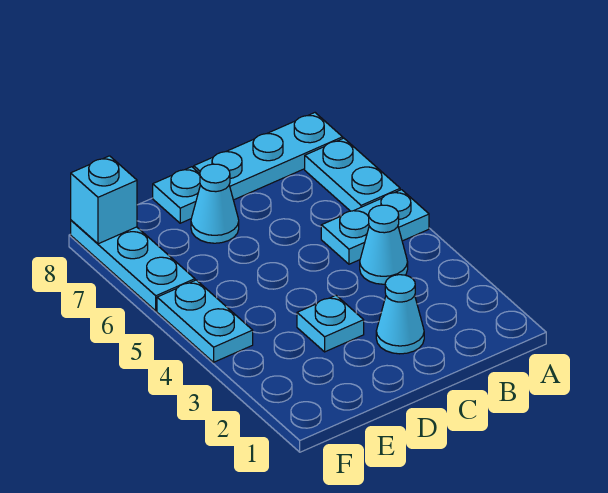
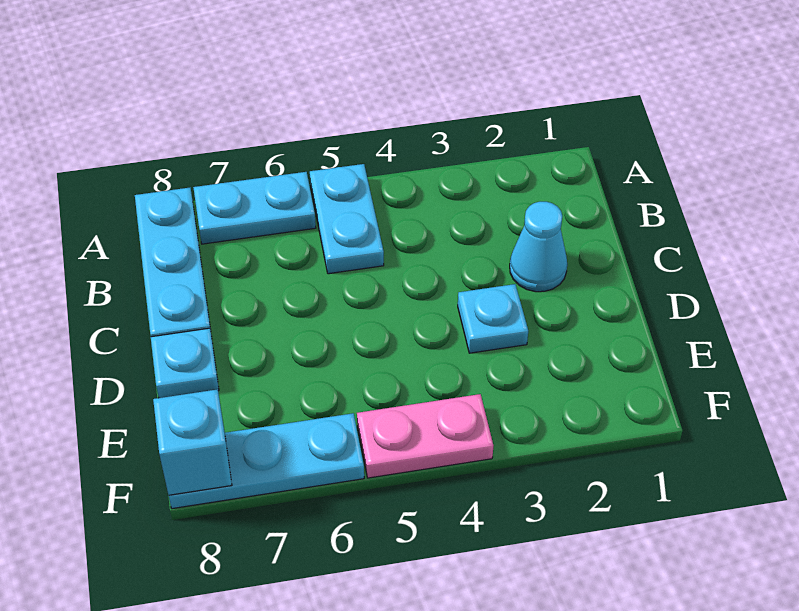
cyan 1x1 cone [360,205,408,284] -> none
cyan 1x1 cone [191,164,239,243] -> none
cyan 1x2 plate [157,280,253,362] -> pink 1x2 plate [357,394,493,478]

